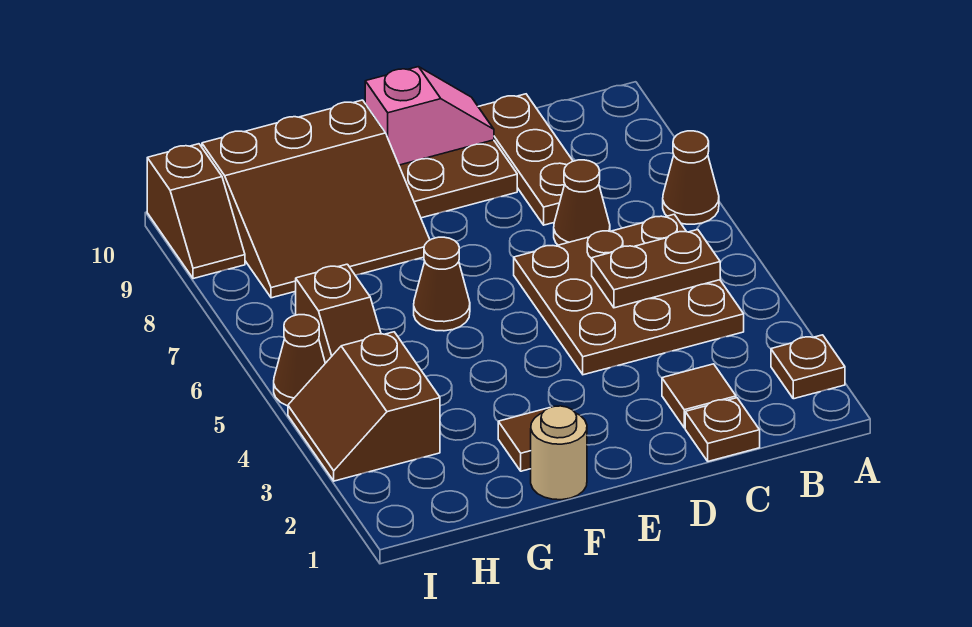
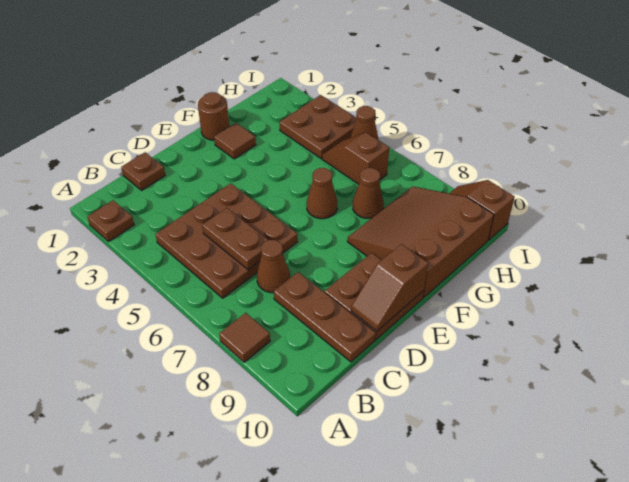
brown 1x1 cone [663,131,719,224] -> brown 1x1 cone moved to [353,168,384,218]
brown 1x2 plate [592,230,720,308] -> brown 1x2 plate turned to [202,208,268,270]
brown 1x1 tile [662,364,736,428] -> brown 1x1 tile moved to [219,313,270,362]
pink 1x2 slope [365,67,494,165] -> brown 1x2 slope [351,244,428,331]
tan 1x1 round brick [531,406,587,500] -> brown 1x1 round brick [198,92,229,140]
brown 2x2 slope [288,332,440,481] -> brown 2x2 plate [279,95,357,159]

